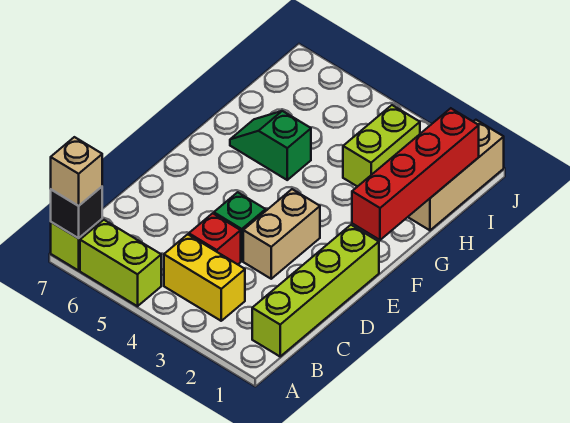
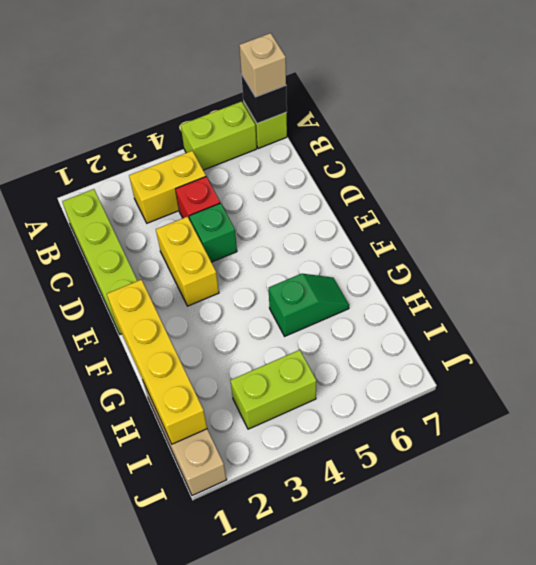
tan 1x2 brick [243,189,320,279] -> yellow 1x2 brick [156,217,219,306]
red 1x4 brick [352,108,479,240] -> yellow 1x4 brick [107,280,207,444]
lime 1x2 brick [343,105,420,187] -> lime 1x2 brick turned to [230,350,317,429]

